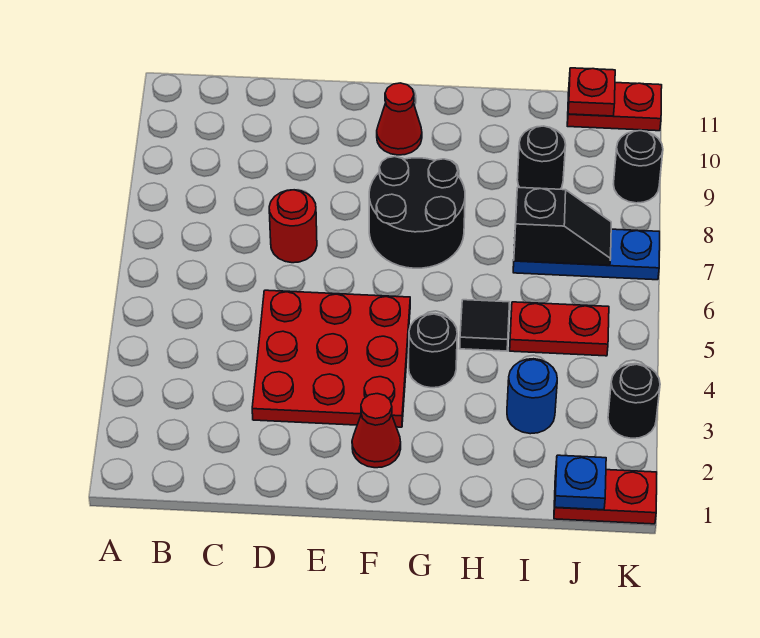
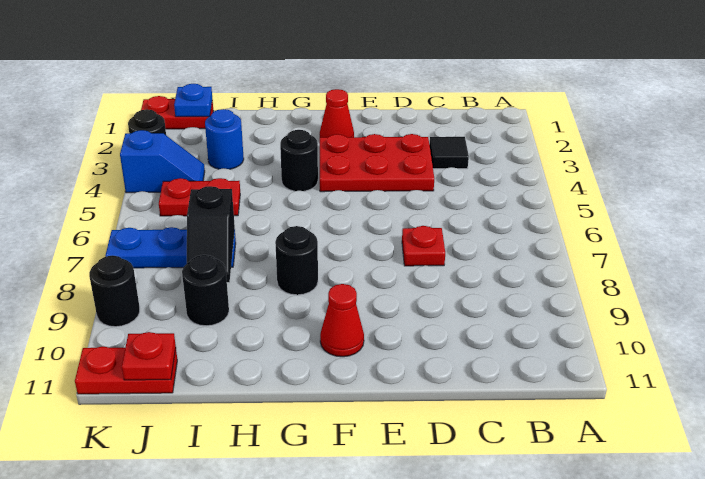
red 3x3 plate [252,290,410,427] -> red 2x3 plate [320,134,434,192]
red 1x1 round brick [269,190,317,263] -> red 1x1 plate [402,226,445,266]
black 2x2 round brick [369,157,465,268] -> black 1x1 round brick [275,226,318,295]
black 1x1 tile [460,300,510,351] -> black 1x1 tile moved to [429,137,469,169]
black 1x2 slope [514,187,611,265] -> black 1x2 slope turned to [187,186,235,282]
none -> blue 1x2 slope [120,130,205,193]

